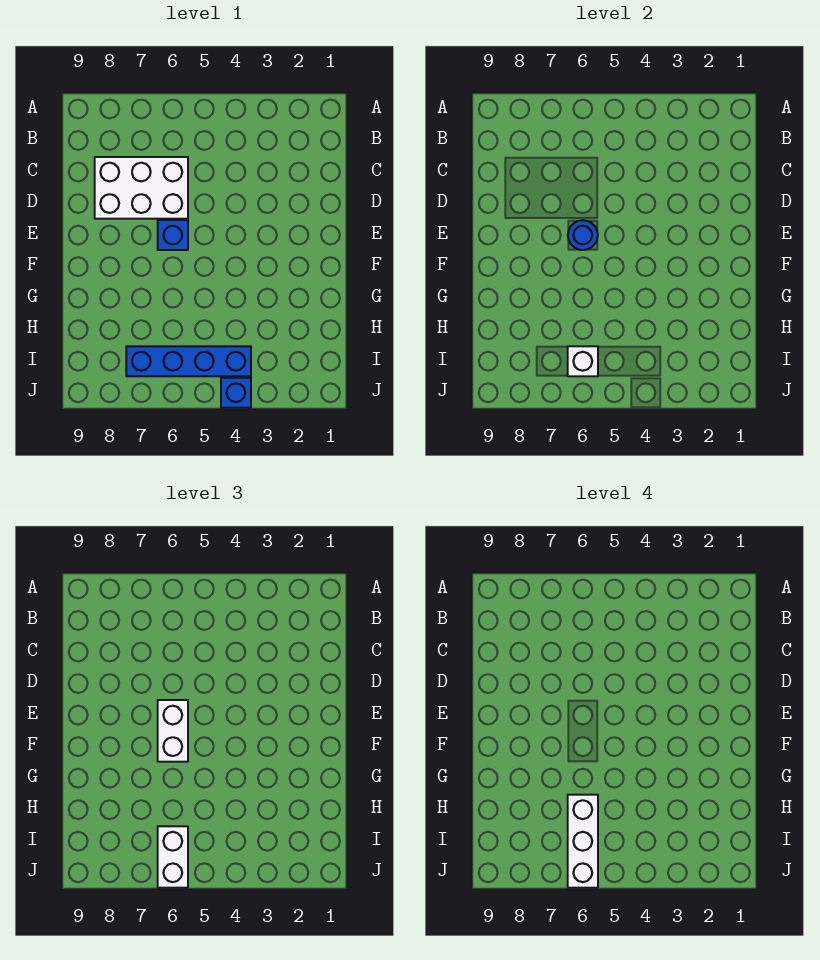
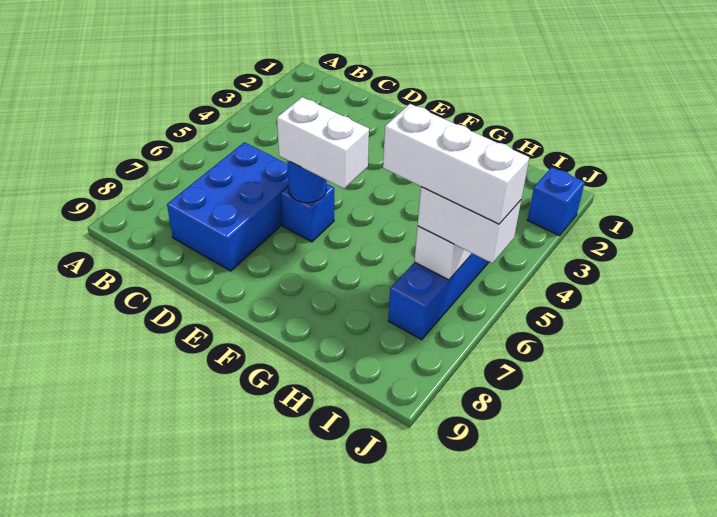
white 2x3 brick [95,157,188,219] -> blue 2x3 brick [167,142,289,271]
blue 1x1 brick [221,378,251,408] -> blue 1x1 brick moved to [528,167,585,236]

